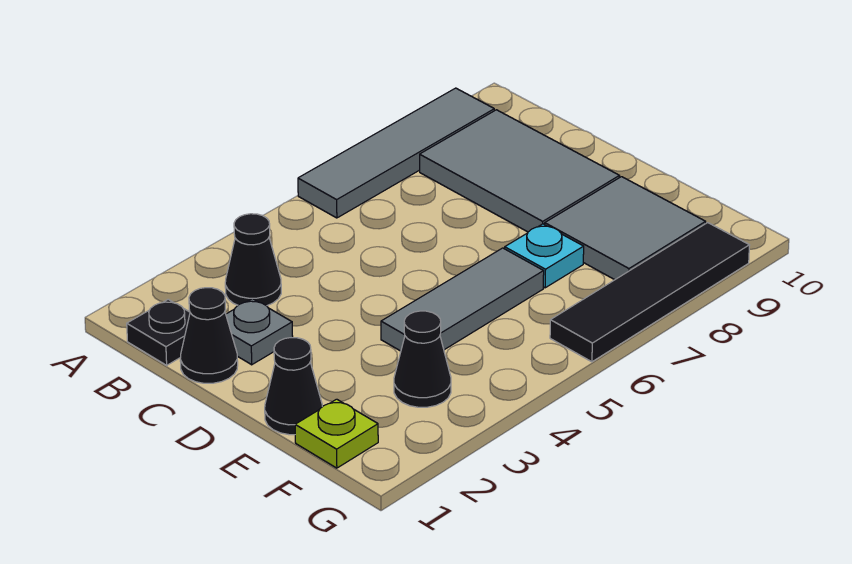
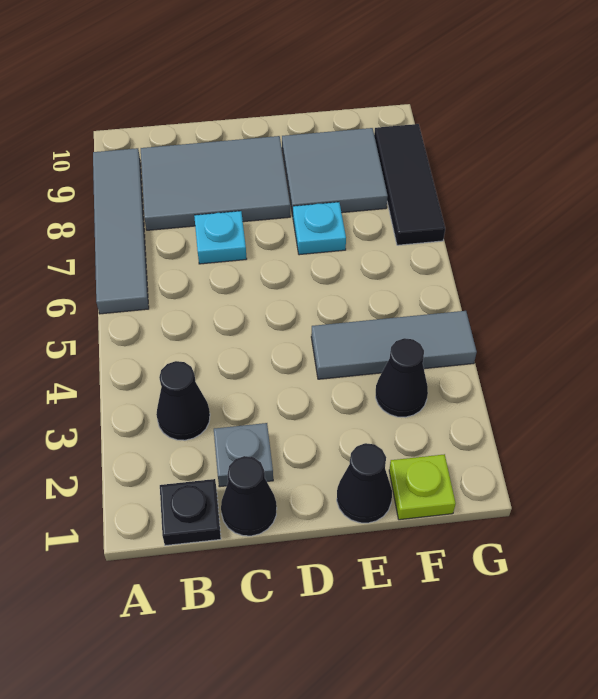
none -> cyan 1x1 plate [194,211,247,264]
grey 1x3 tile [381,248,544,351] -> grey 1x3 tile turned to [311,311,477,379]
black 1x4 tile [550,223,750,362] -> black 1x3 tile [374,124,445,245]

